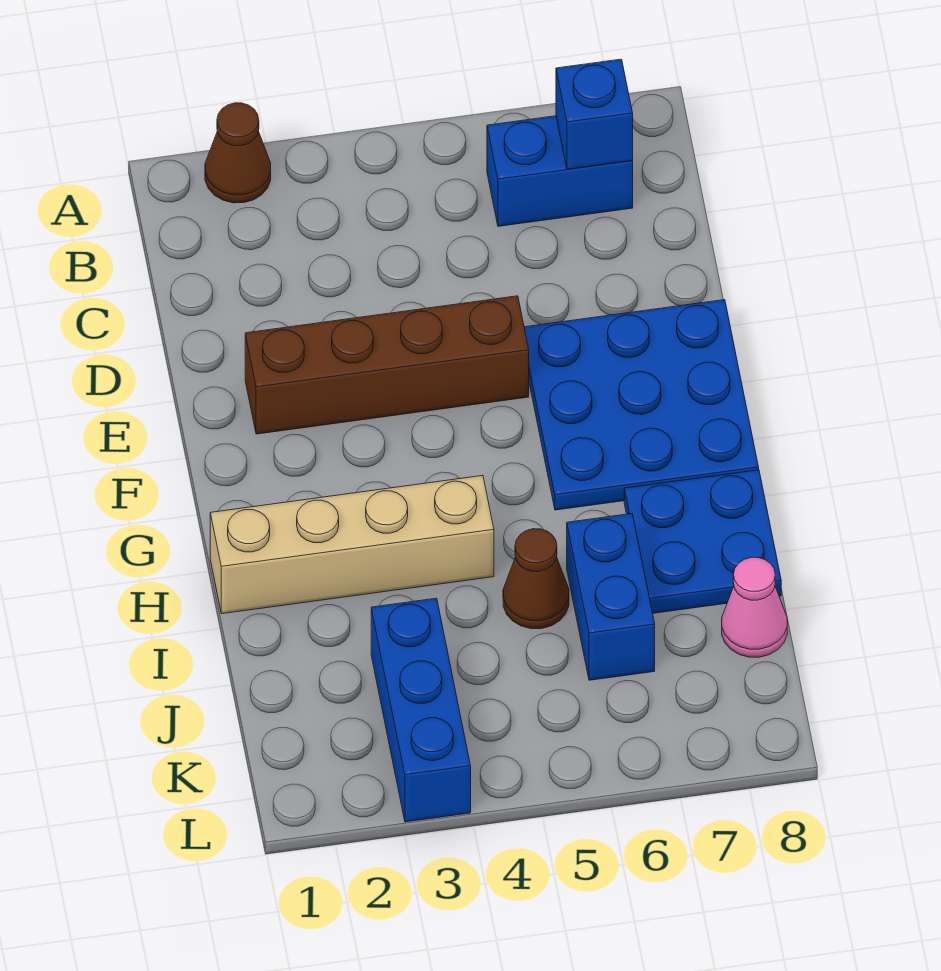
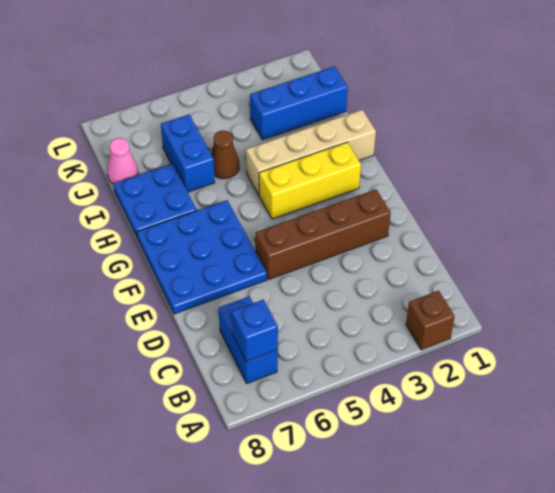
brown 1x1 cone [205,103,271,203] -> brown 1x1 brick [406,291,455,350]
blue 1x2 brick [487,116,633,226] -> blue 1x2 brick turned to [219,296,278,383]
none -> yellow 1x3 brick [259,142,361,219]
blue 1x3 brick [371,598,471,822] -> blue 1x3 brick turned to [250,66,348,140]

